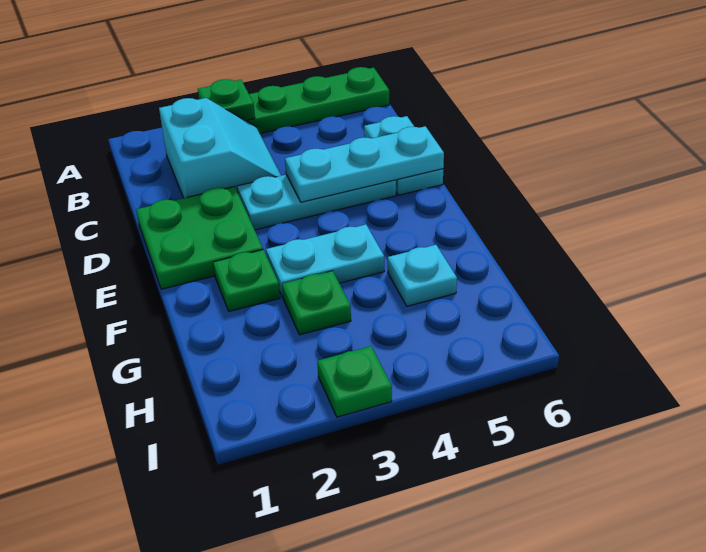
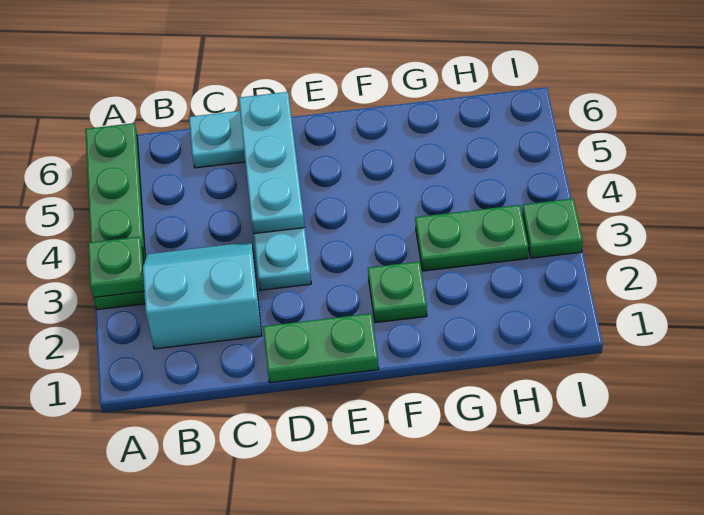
green 2x2 plate [136,187,263,289] -> green 1x2 plate [263,314,379,383]
cyan 1x2 plate [266,225,384,297] -> none
green 1x1 plate [282,271,351,335] -> green 1x2 plate [415,205,528,271]
cyan 1x1 plate [388,245,457,306] -> none

